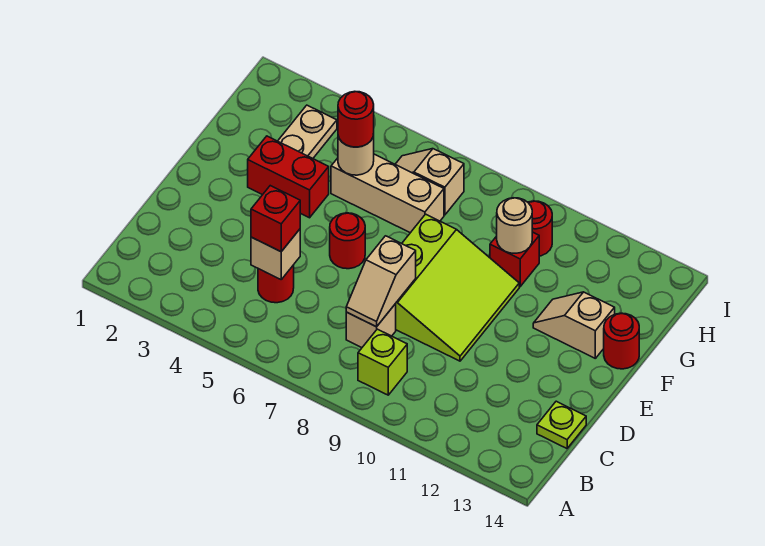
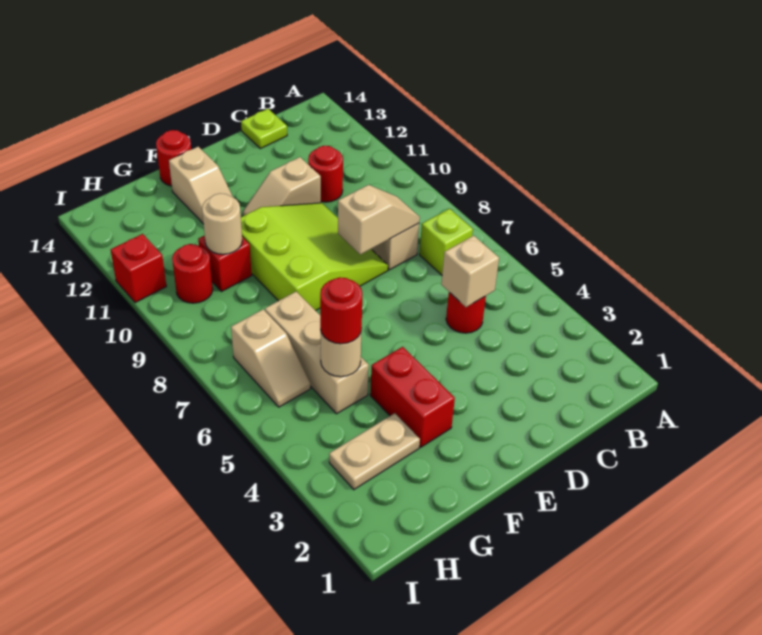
lime 1x1 brick [358,329,407,395] -> lime 1x1 brick moved to [420,209,473,275]
red 1x1 brick [251,186,300,252] -> red 1x1 brick moved to [111,234,166,303]
lime 3x3 slope [395,214,519,361] -> lime 3x3 slope turned to [241,203,388,311]
none -> tan 1x2 slope [243,157,321,216]
red 1x1 round brick [330,213,365,269] -> red 1x1 round brick moved to [308,146,343,202]

